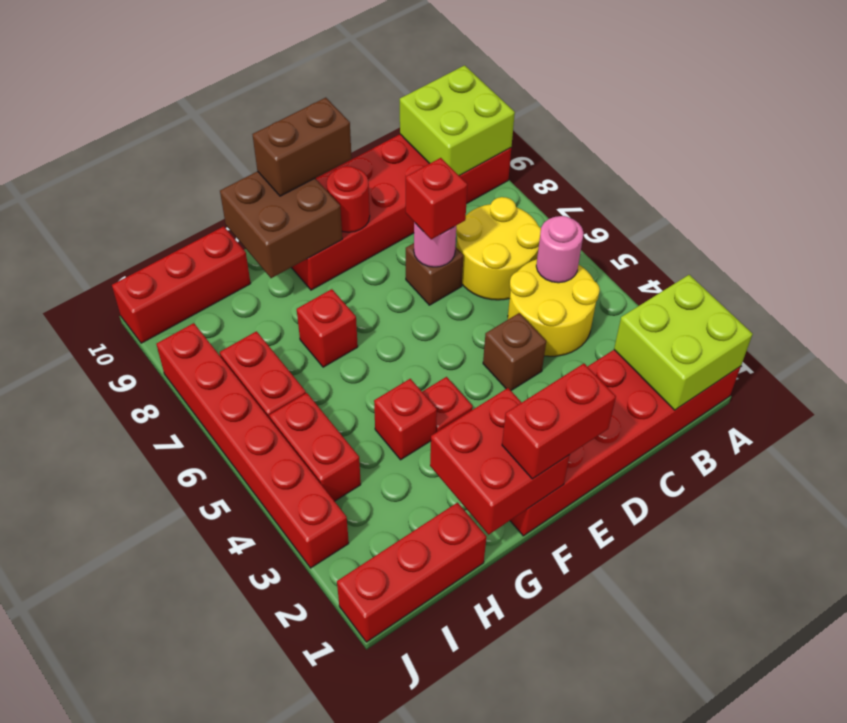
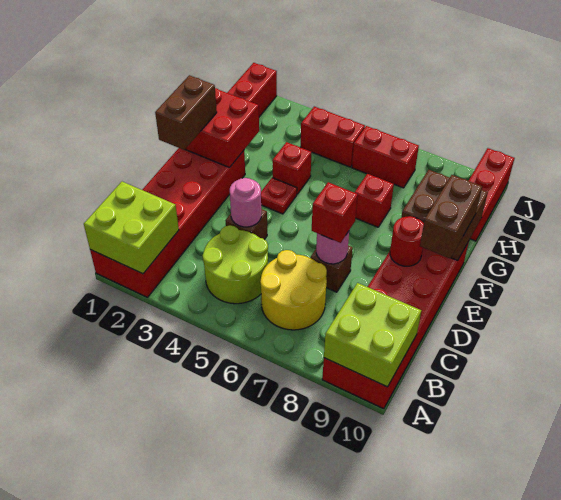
yellow 2x2 round brick [508,259,600,356] -> lime 2x2 round brick [203,225,268,304]
pink 1x1 round brick [536,216,584,283] -> pink 1x1 round brick moved to [230,178,261,227]
red 1x2 brick [502,364,616,479] -> brown 1x2 brick [155,75,217,150]
red 1x6 brick [156,323,349,568] -> none

